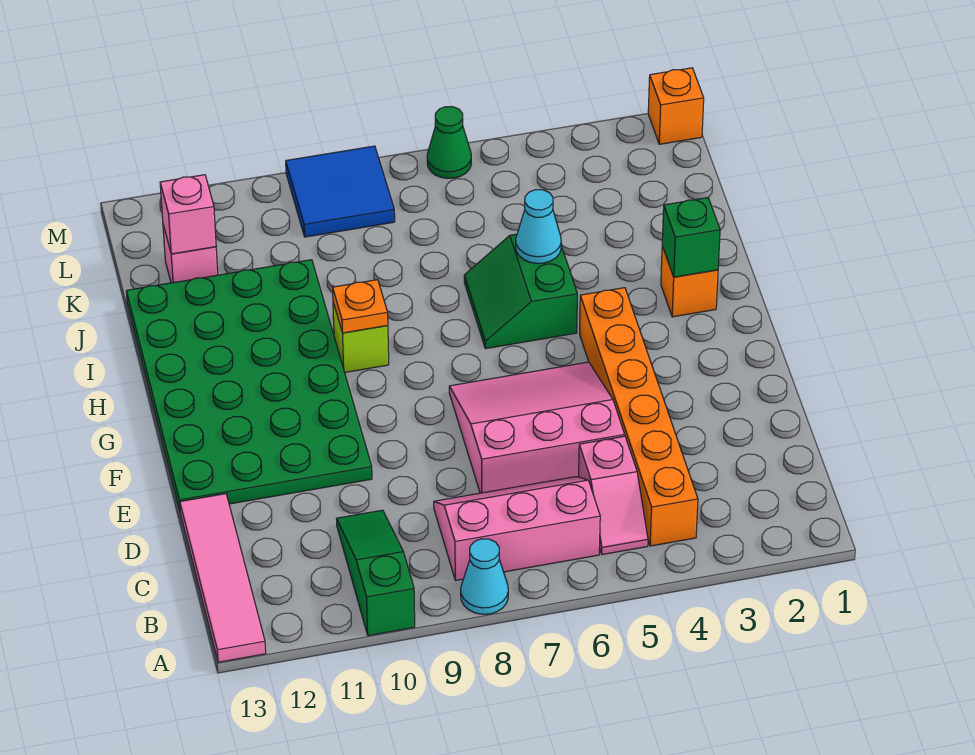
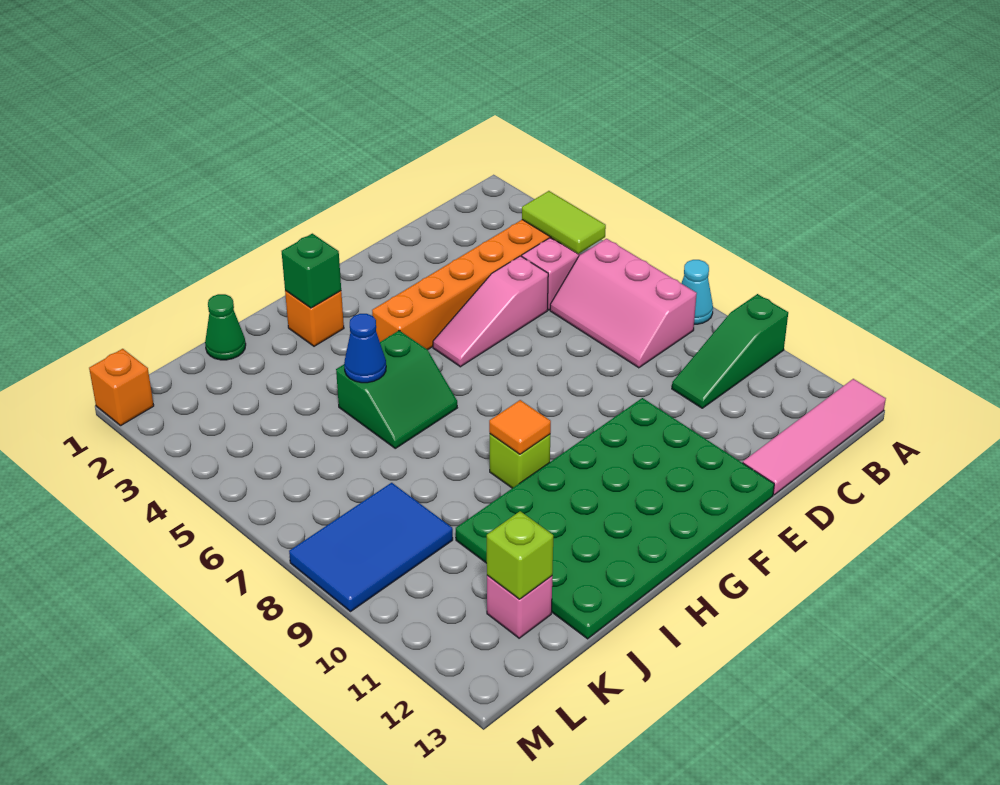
none -> lime 1x2 tile [522,191,606,254]
pink 3x3 slope [449,362,625,493] -> pink 1x3 slope [433,256,548,367]
orange 1x1 plate [332,280,388,333] -> orange 1x1 tile [489,400,551,454]
cyan 1x1 cone [516,190,561,263] -> blue 1x1 cone [344,314,386,383]
pink 1x1 brick [160,175,216,254] -> lime 1x1 brick [487,511,553,599]
blue 2x2 tile [286,146,395,237] -> blue 2x3 tile [289,483,453,611]
green 1x1 cone [427,107,471,178] -> green 1x1 cone moved to [205,294,246,360]

